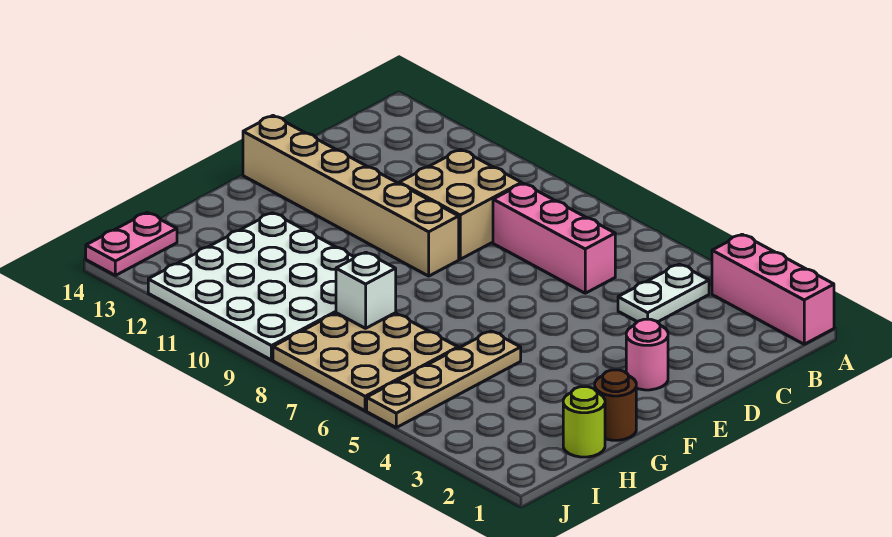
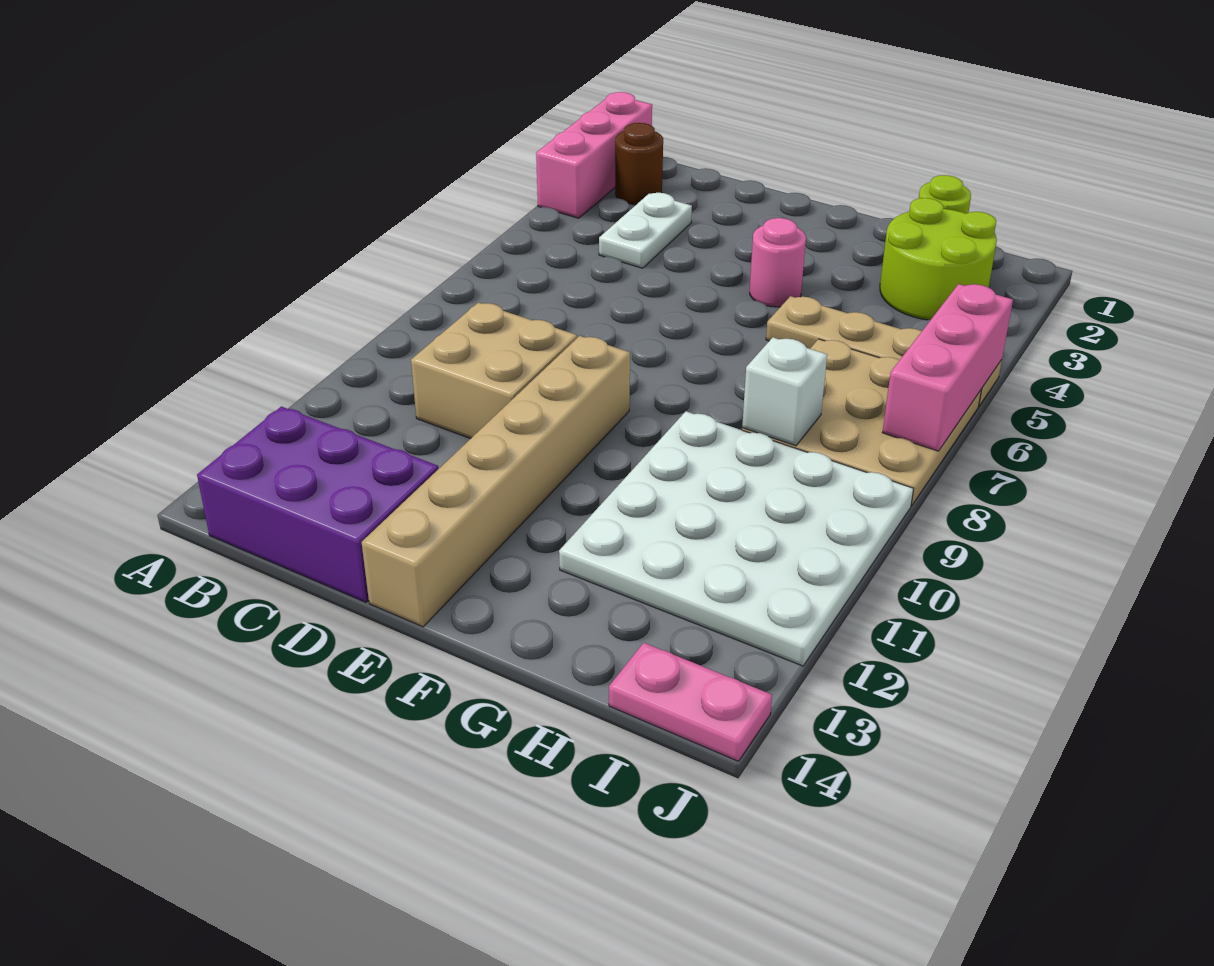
white 1x2 plate [618,264,709,322] -> white 1x2 plate turned to [599,193,692,268]
none -> purple 2x3 brick [197,406,439,603]
pink 1x3 brick [493,183,615,293] -> pink 1x3 brick moved to [882,284,1013,451]
pink 1x1 round brick [626,319,668,390] -> pink 1x1 round brick moved to [750,218,806,307]
brown 1x1 round brick [595,370,636,440] -> brown 1x1 round brick moved to [615,123,663,205]
none -> lime 2x2 round brick [880,198,997,320]

